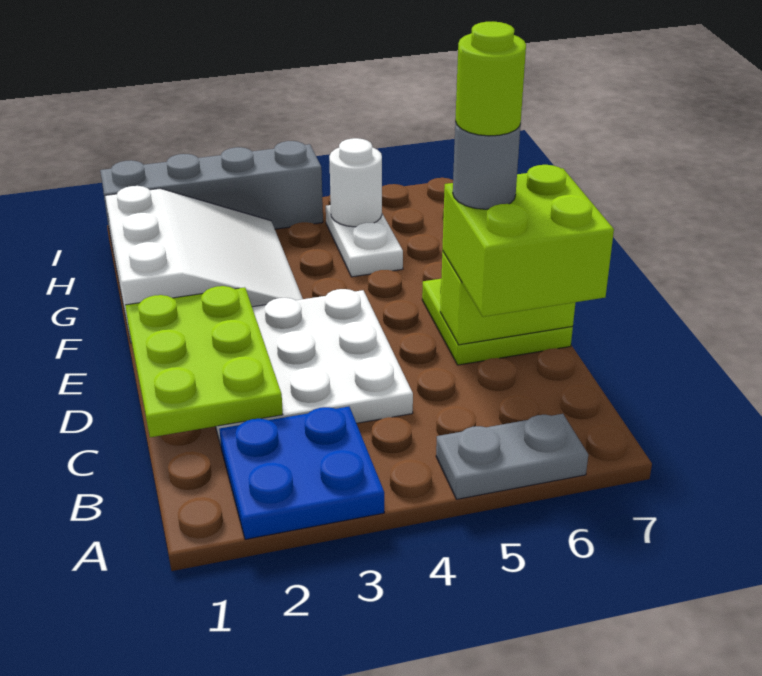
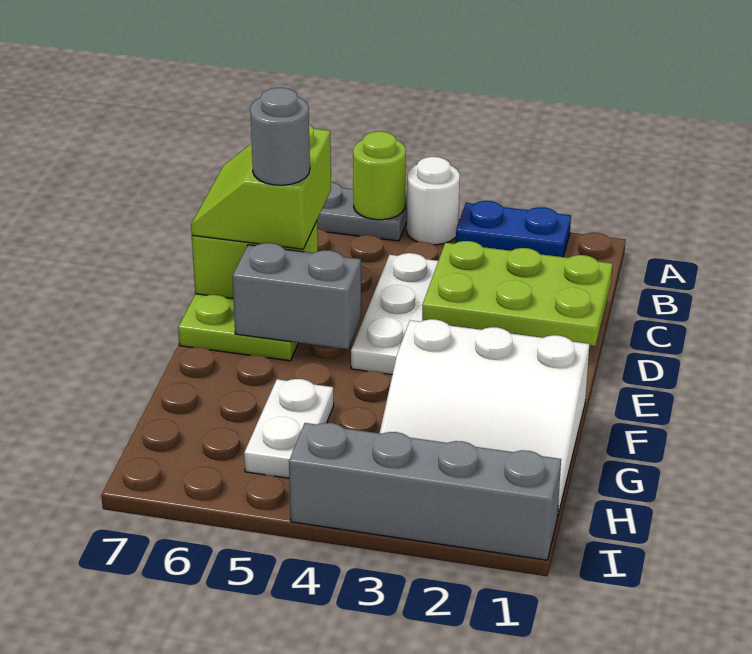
blue 2x2 plate [219,407,384,539] -> blue 1x2 plate [456,201,571,257]
lime 2x3 plate [125,286,283,437] -> lime 2x3 plate turned to [422,241,613,346]
lime 2x2 brick [442,165,614,317] -> lime 2x2 slope [191,125,331,249]
lime 1x1 round brick [455,22,526,136] -> lime 1x1 round brick moved to [353,131,406,220]
none -> grey 1x2 brick [232,243,361,349]
white 3x3 slope [105,186,303,343] -> white 3x3 slope turned to [380,319,589,517]
white 1x1 round brick [329,138,382,227] -> white 1x1 round brick moved to [407,157,460,245]

